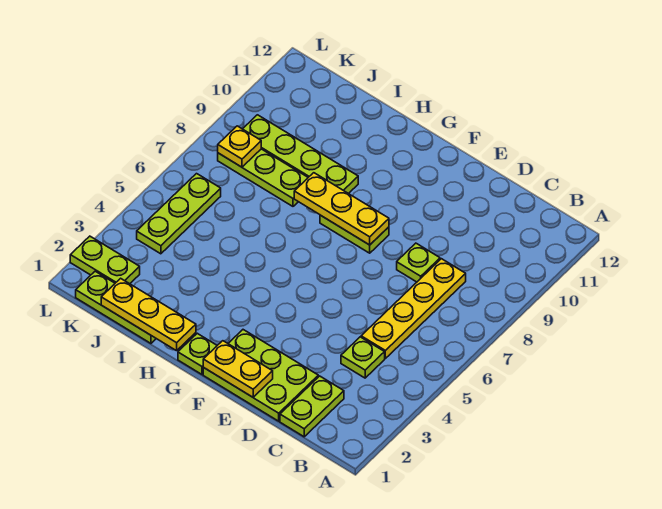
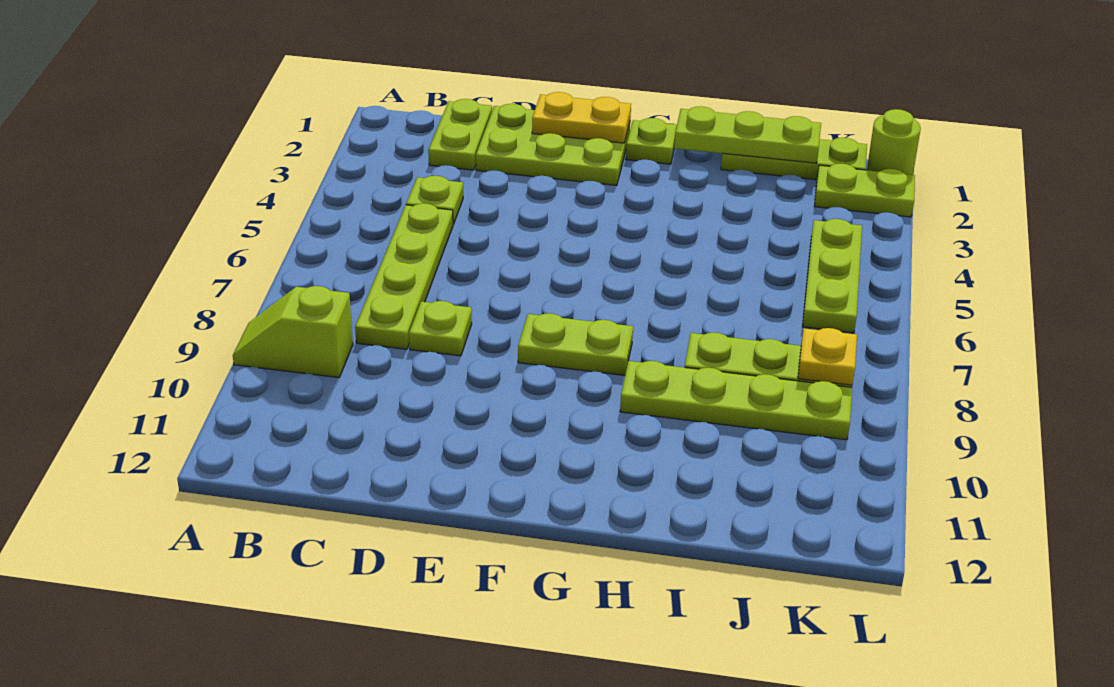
none -> lime 1x2 slope [233,286,353,378]
yellow 1x4 plate [361,259,466,358] -> lime 1x4 plate [355,203,453,349]
yellow 1x3 plate [294,173,389,245] -> none
yellow 1x3 plate [101,278,196,351] -> lime 1x3 plate [674,106,821,163]
none -> lime 1x1 round brick [867,109,921,175]

